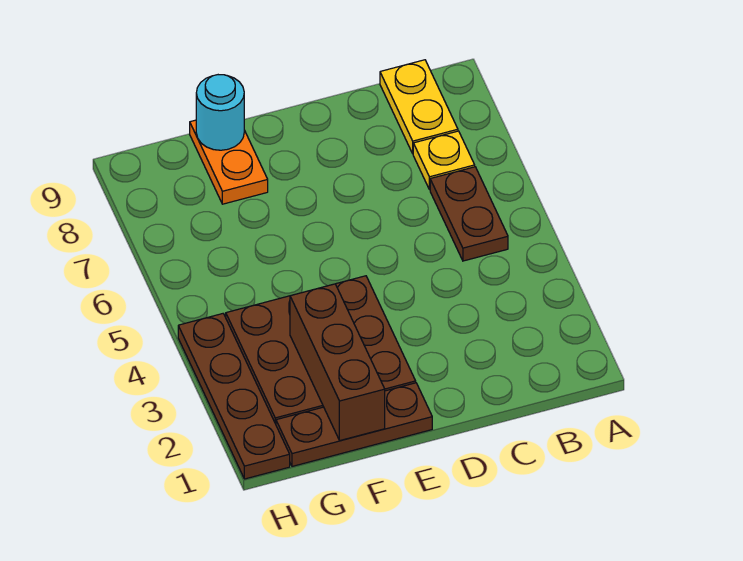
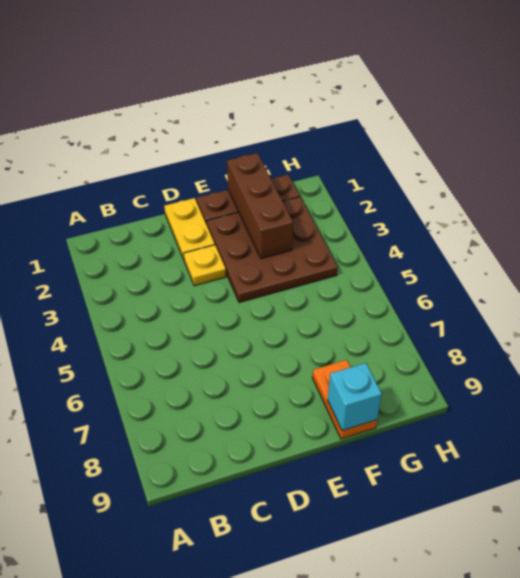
brown 1x2 plate [430,167,508,261] -> none
yellow 1x1 plate [413,131,475,190] -> yellow 1x1 plate moved to [184,245,226,286]
yellow 1x2 plate [380,60,458,153] -> yellow 1x2 plate moved to [164,198,215,259]
cyan 1x1 round brick [196,75,244,150] -> cyan 1x1 brick [328,363,382,431]
brown 1x4 plate [178,314,290,479] -> none

